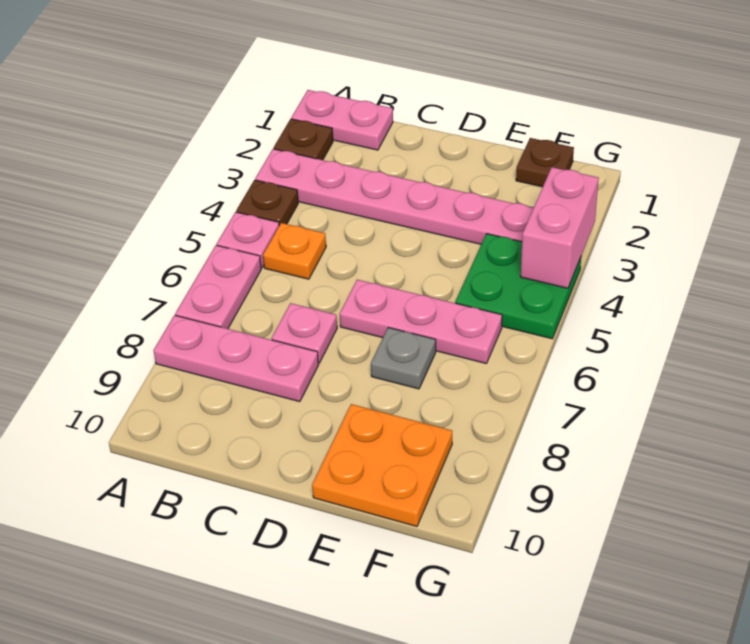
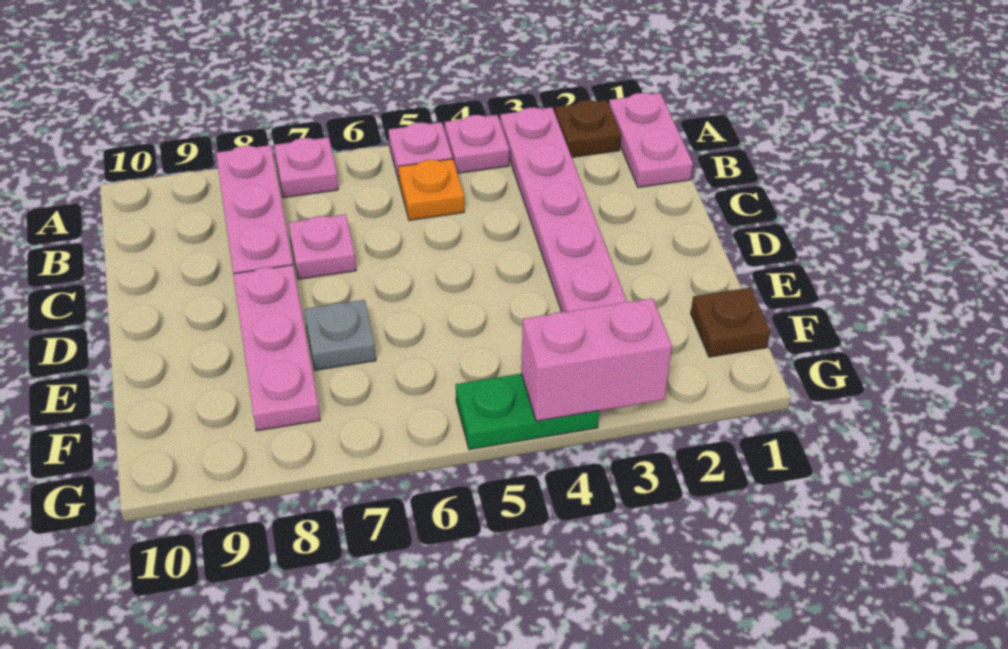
brown 1x1 plate [236,180,298,225] -> pink 1x1 plate [445,115,509,173]
pink 1x2 plate [175,245,261,329] -> pink 1x1 plate [274,137,338,198]
pink 1x3 plate [340,280,502,364] -> pink 1x3 plate moved to [233,265,320,431]
orange 2x2 plate [312,404,452,526] -> none
green 2x2 plate [455,234,581,339] -> green 1x2 plate [456,374,599,450]

